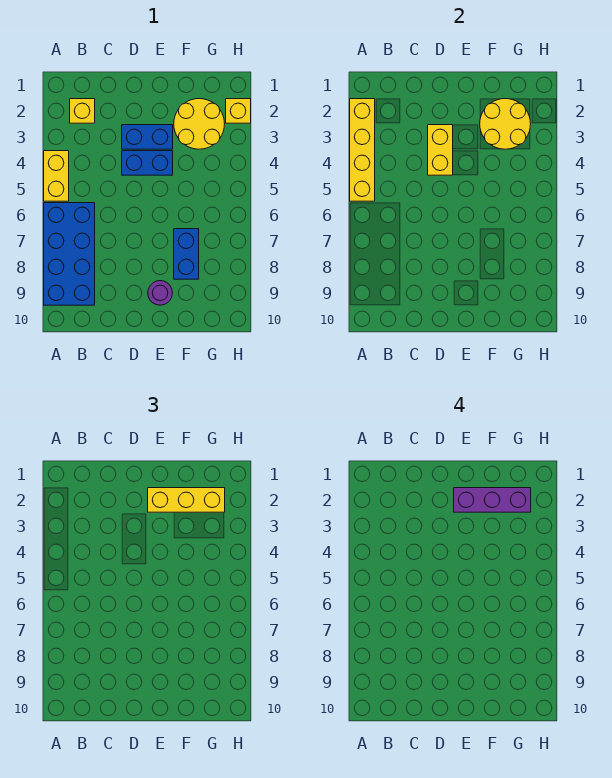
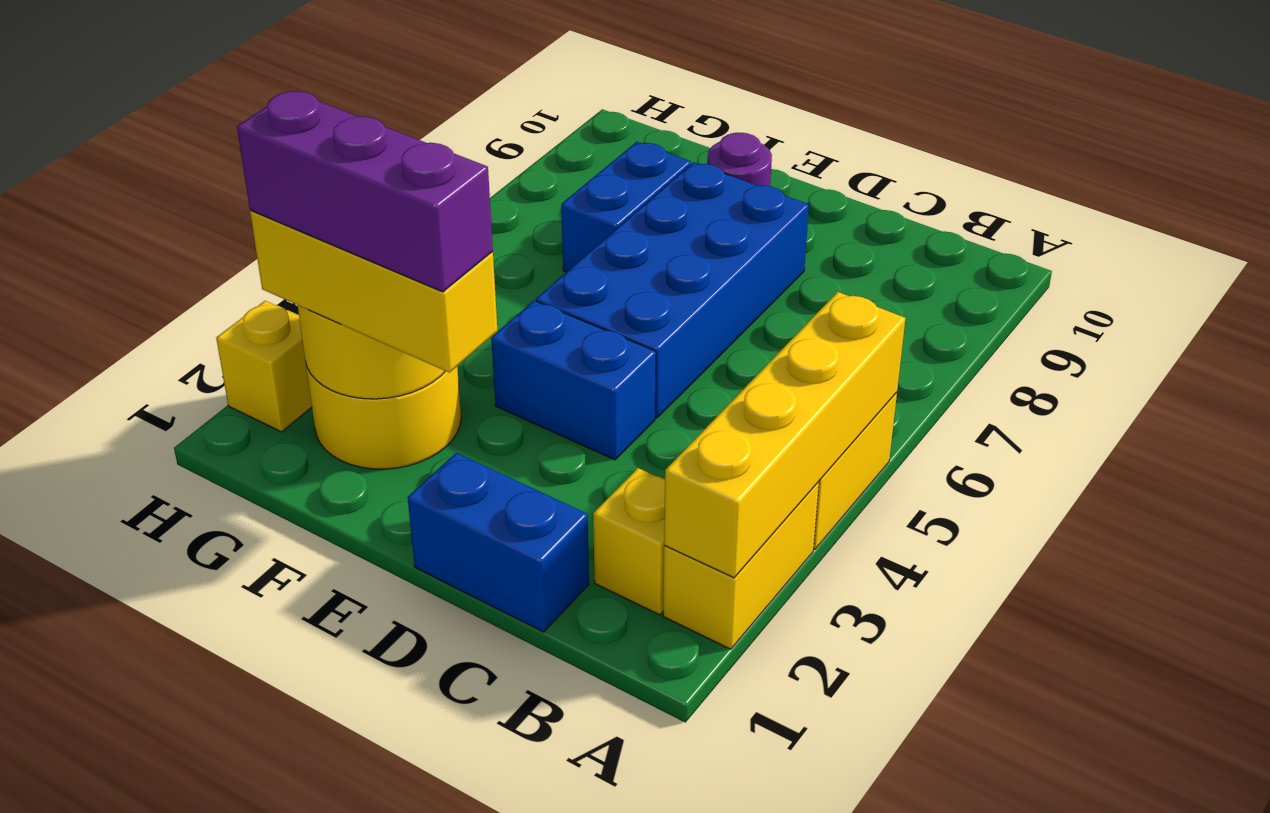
blue 2x4 brick [44,203,95,305] -> blue 2x4 brick moved to [536,162,809,418]
blue 1x2 brick [122,125,173,149] -> blue 1x2 brick moved to [408,453,589,632]
yellow 1x2 brick [428,125,453,175] -> yellow 1x2 brick moved to [663,482,819,649]

